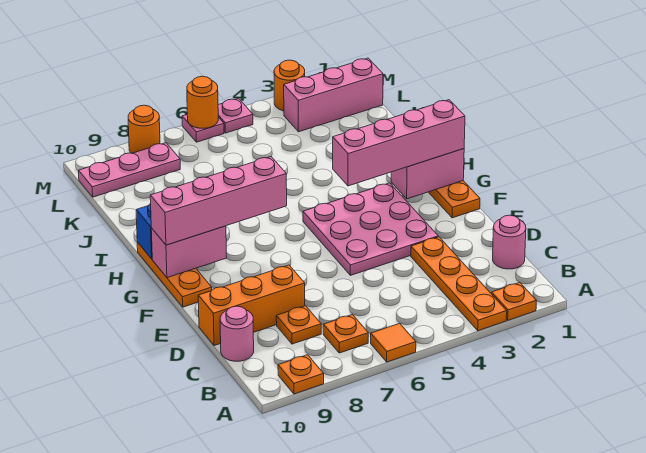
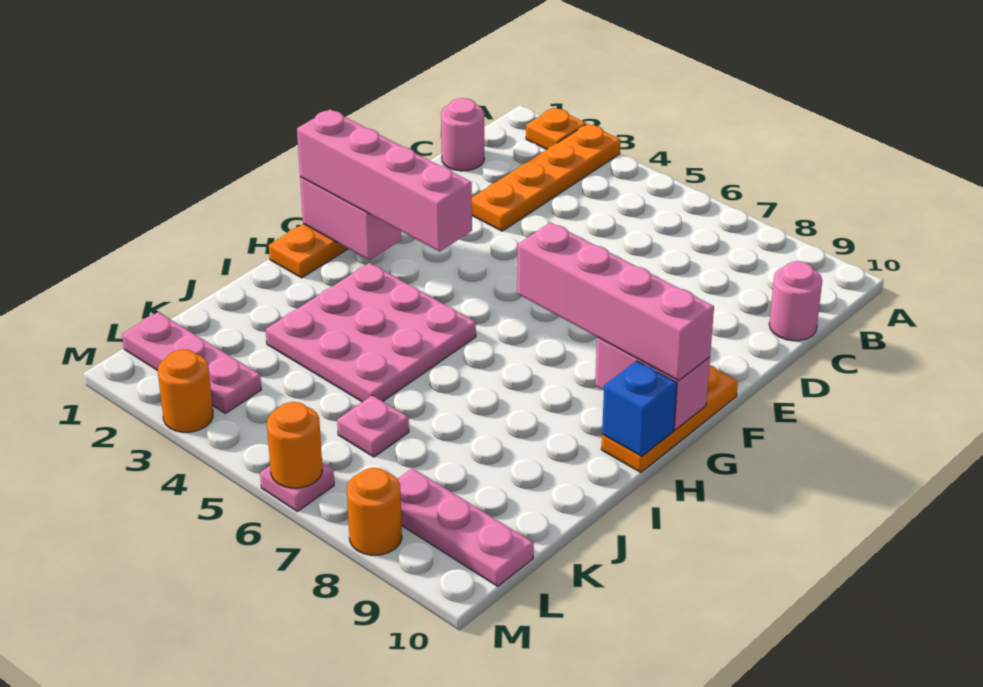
orange 1x1 tile [371,323,416,362] -> none
orange 1x1 plate [278,355,324,394] -> none
orange 1x1 plate [323,315,368,353] -> none
orange 1x1 plate [276,306,321,344] -> none
orange 1x3 brick [198,265,305,346] -> none
pink 3x3 plate [303,183,438,275] -> pink 3x3 plate moved to [266,263,476,402]
pink 1x3 brick [284,58,383,132] -> pink 1x3 plate [122,312,261,413]
pink 1x1 plate [218,98,253,133] -> pink 1x1 plate moved to [337,395,409,457]

